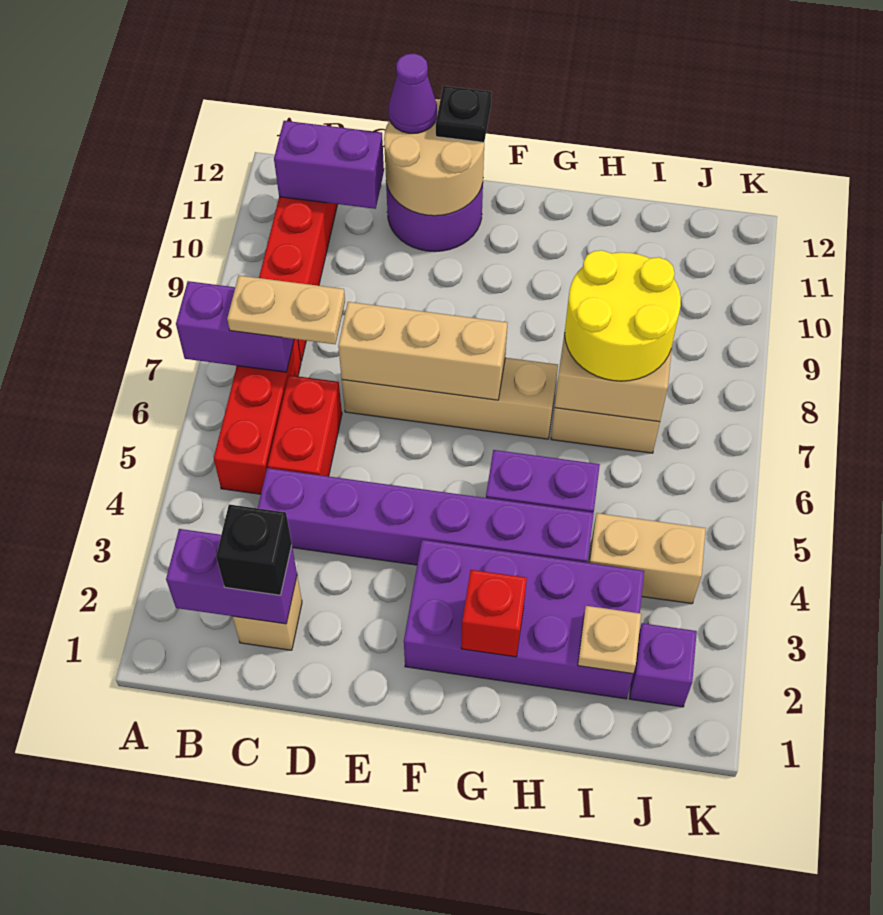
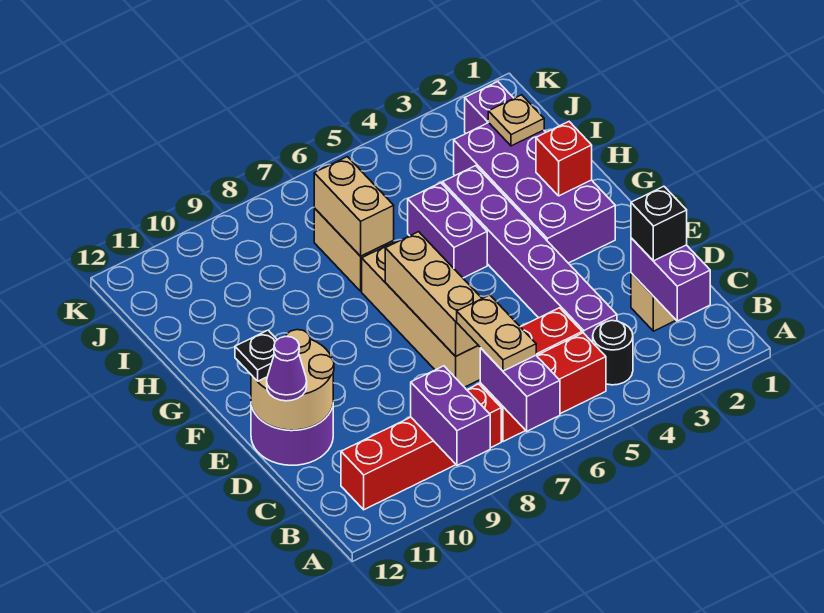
none -> black 1x1 round brick [593,321,633,385]
purple 1x2 brick [274,121,384,209] -> purple 1x2 brick moved to [411,366,490,465]
yellow 2x2 round brick [565,250,681,381] -> none
tan 1x2 brick [589,513,706,604] -> none

